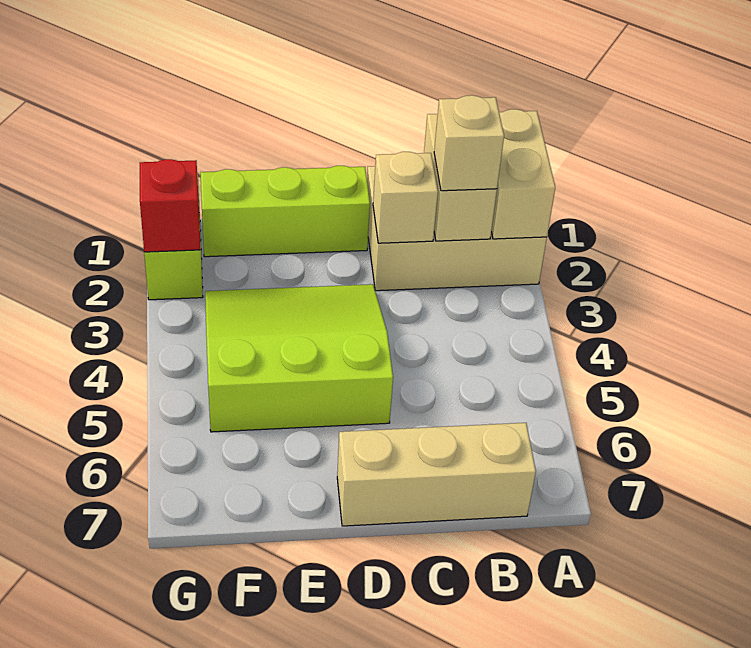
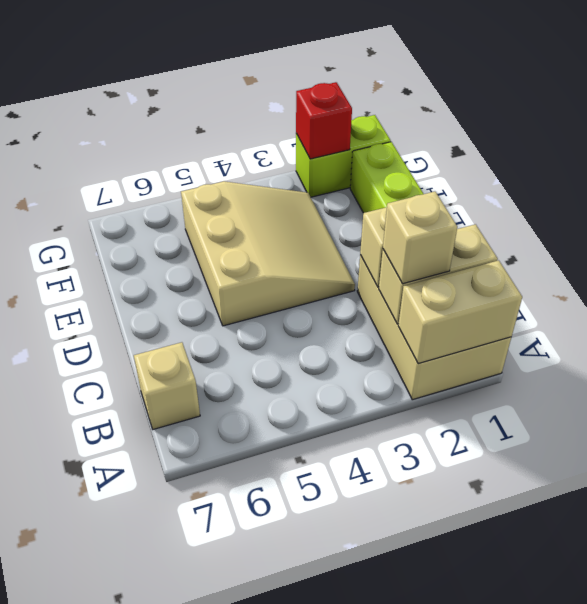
tan 1x3 brick [337,423,536,526] -> tan 1x1 brick [134,342,200,429]
lime 3x3 slope [205,284,393,432] -> tan 3x3 slope [181,181,355,326]

